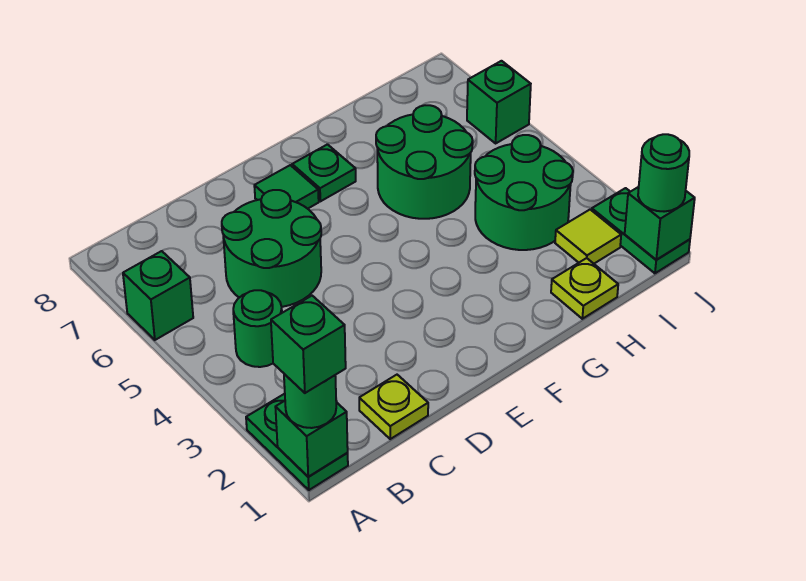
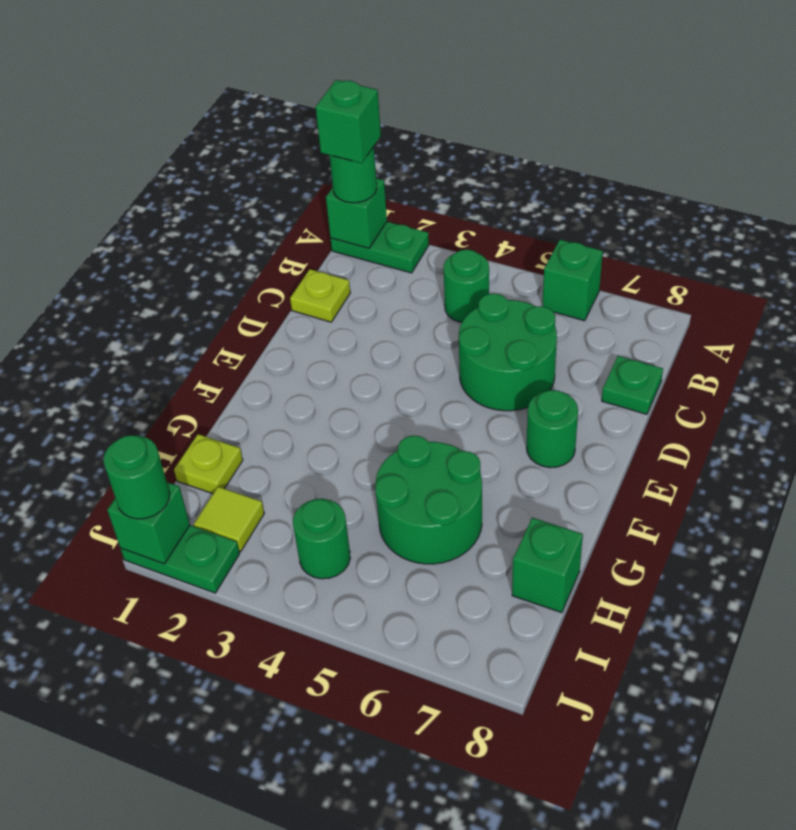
green 1x1 tile [254,165,319,209] -> green 1x1 round brick [527,390,578,468]
green 1x1 plate [292,144,356,201] -> green 1x1 plate moved to [602,356,663,414]
green 2x2 round brick [475,135,573,250] -> green 1x1 round brick [293,499,350,579]
green 1x1 brick [467,61,531,143] -> green 1x1 brick moved to [512,518,583,613]

